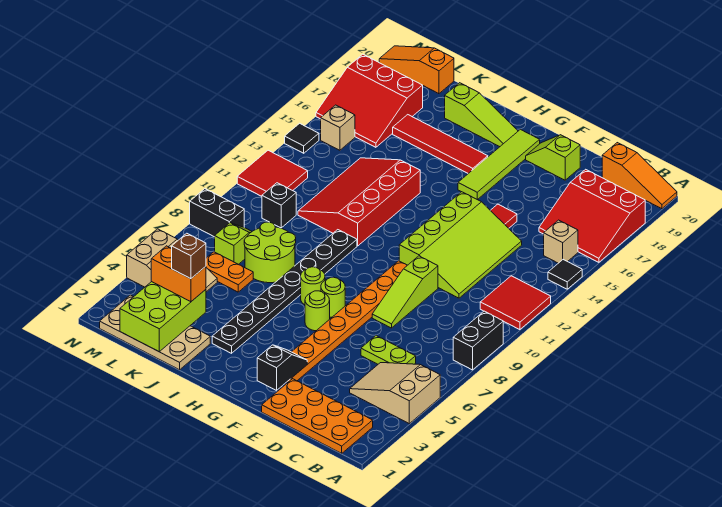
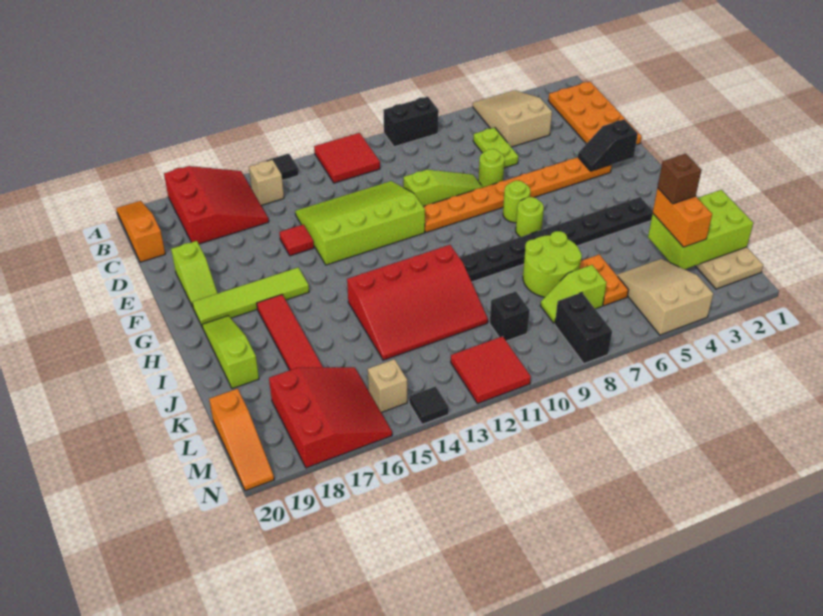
tan 2x3 slope [350,363,440,424] -> tan 2x3 slope turned to [473,90,552,147]
lime 1x1 round brick [305,291,330,331] -> lime 1x1 round brick moved to [478,149,505,187]

